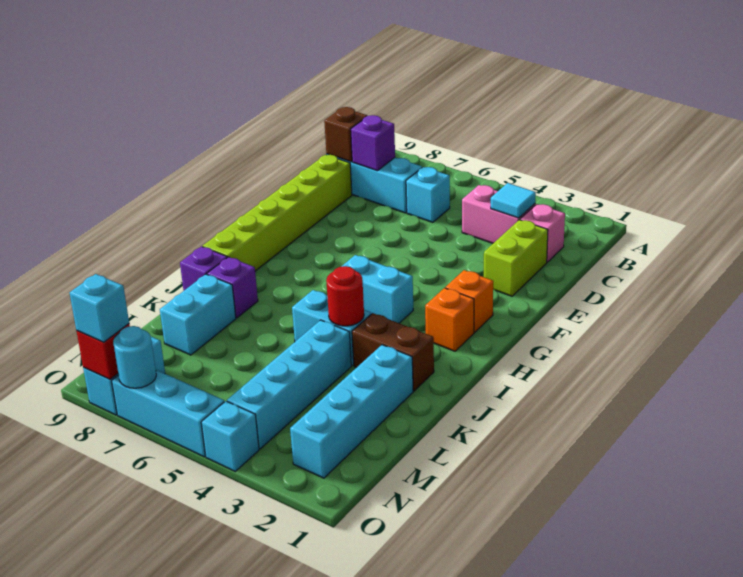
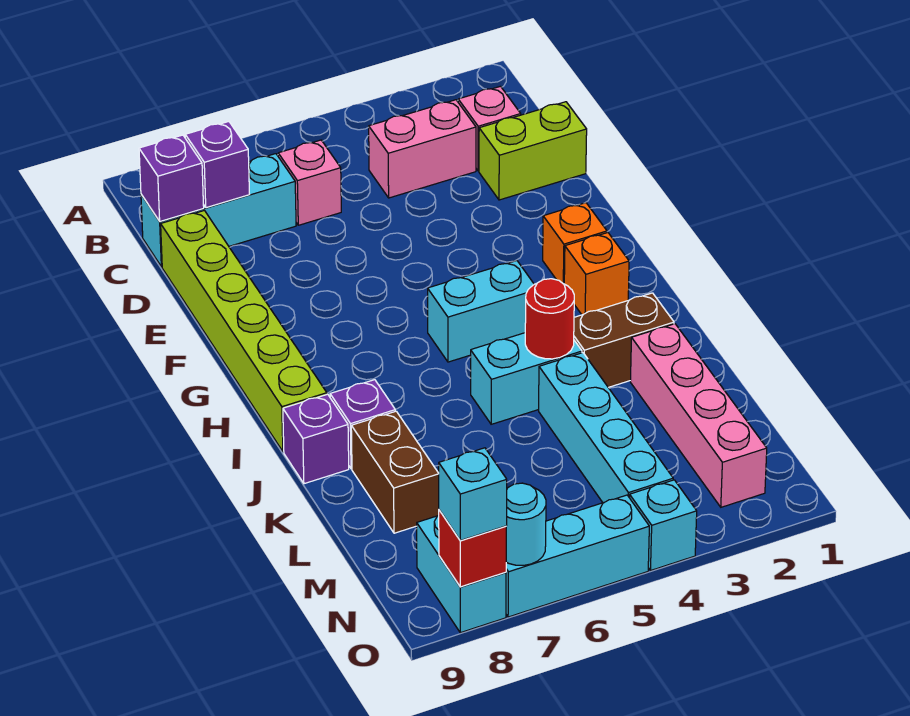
cyan 1x1 tile [491,183,536,218] -> none
cyan 1x1 brick [406,167,450,222] -> pink 1x1 brick [278,140,341,225]
brown 1x1 brick [324,107,367,162] -> purple 1x1 brick [139,135,204,221]
lime 1x2 brick [484,220,548,296] -> lime 1x2 brick turned to [479,102,587,200]
cyan 1x4 brick [290,345,413,478] -> pink 1x4 brick [630,324,767,507]
cyan 1x2 brick [160,274,236,355] -> brown 1x2 brick [351,411,439,533]

